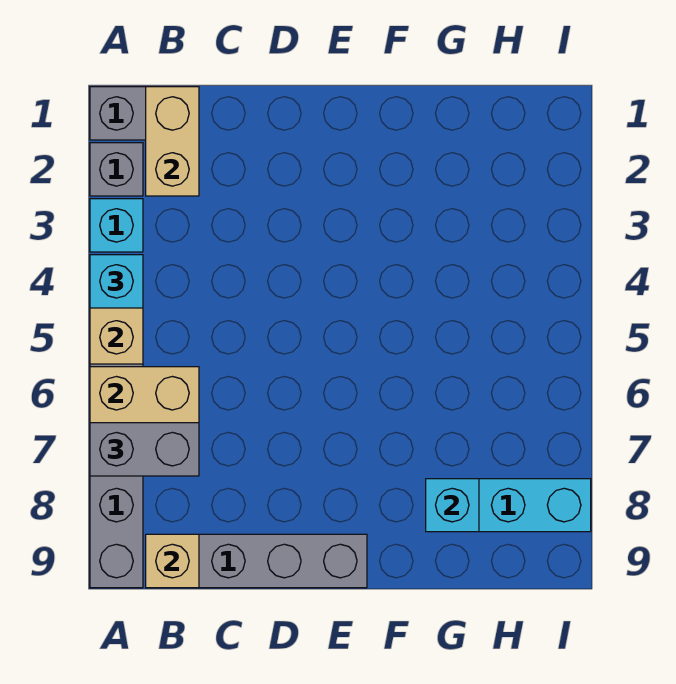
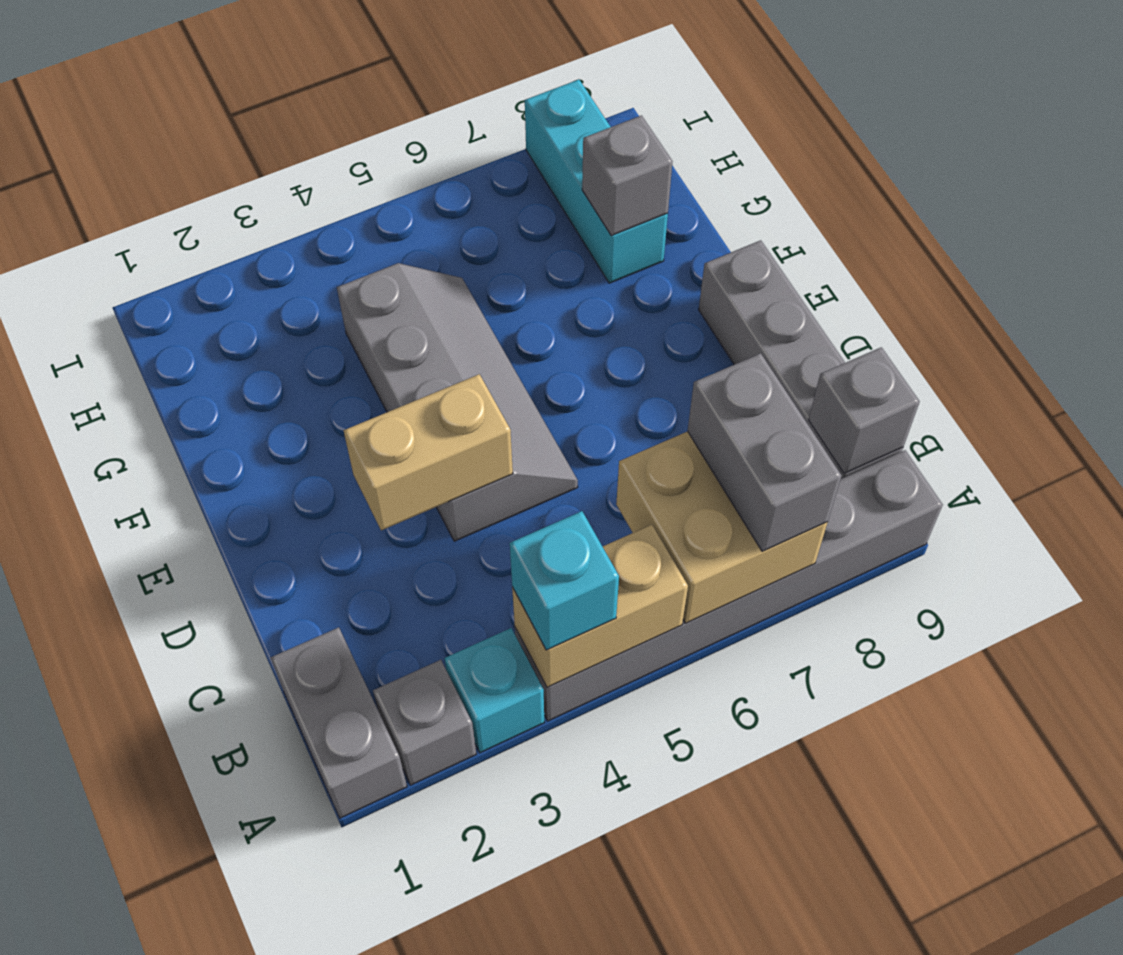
tan 1x2 brick [146,87,199,196] -> tan 1x2 brick moved to [343,374,513,530]
tan 1x1 brick [146,534,199,588] -> grey 1x1 brick [809,347,920,473]
none -> grey 2x4 slope [337,263,578,541]
cyan 1x1 brick [426,479,479,532] -> grey 1x1 brick [582,116,673,235]

